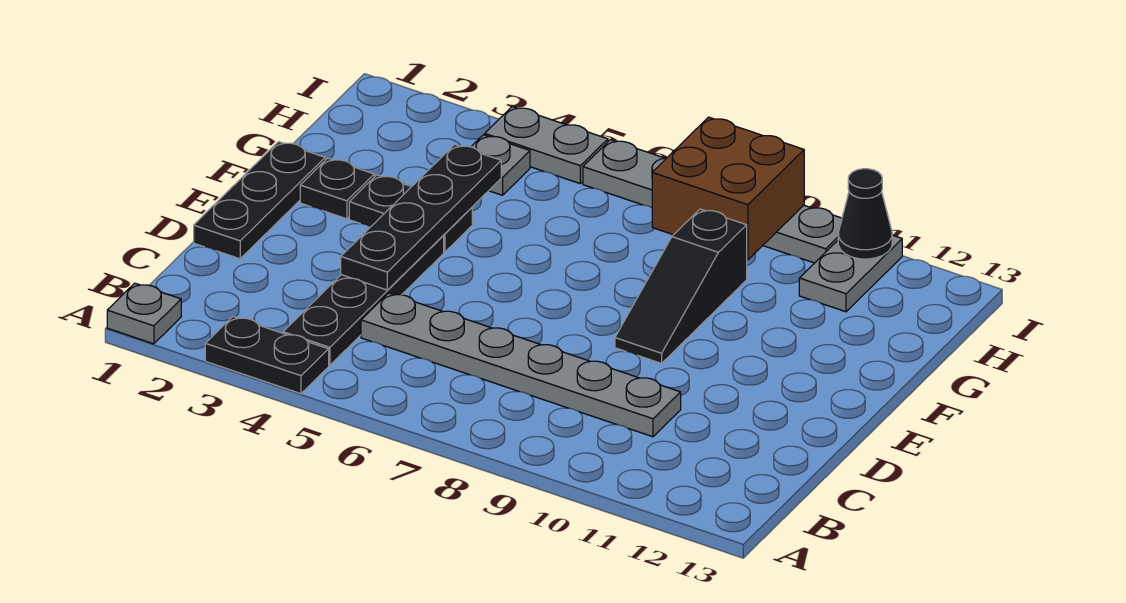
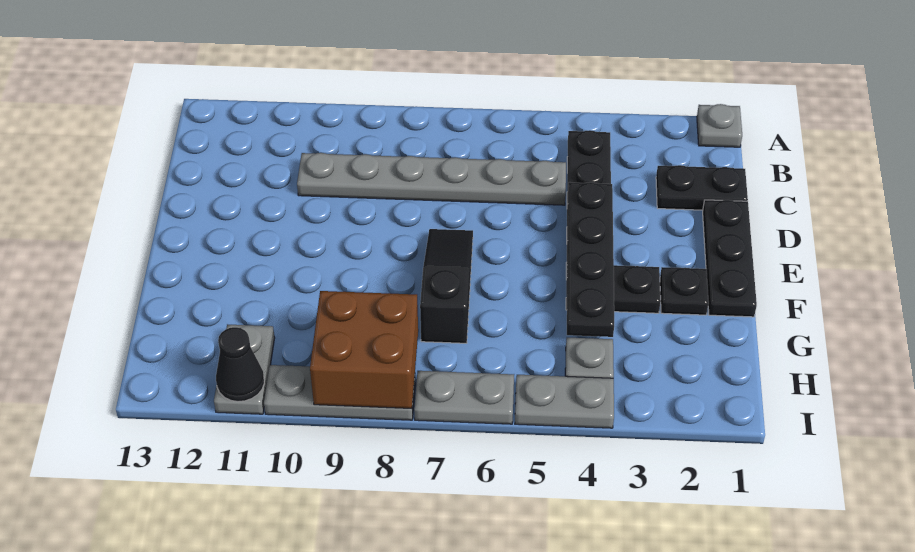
black 1x2 plate [205,317,329,394] -> black 1x2 plate moved to [656,165,748,210]
black 1x3 slope [615,209,747,363] -> black 1x3 slope moved to [420,229,473,343]

